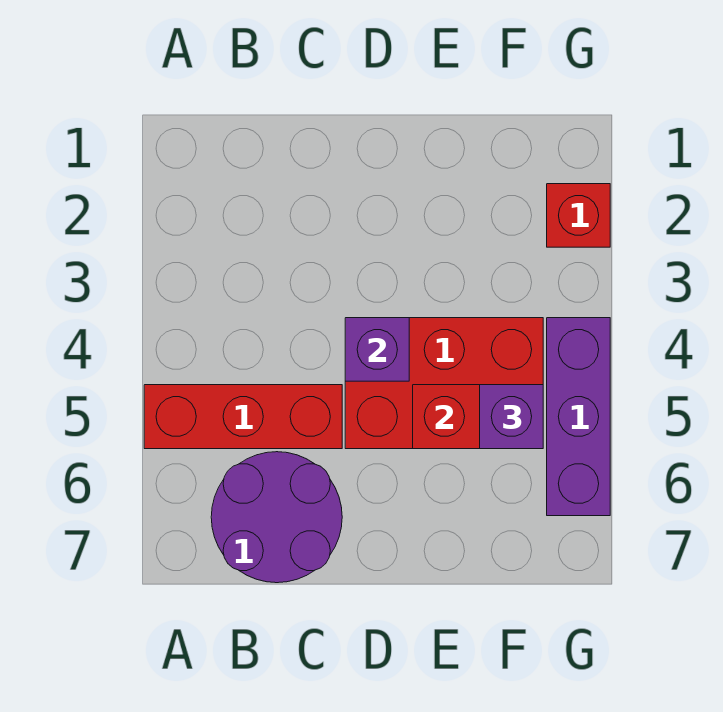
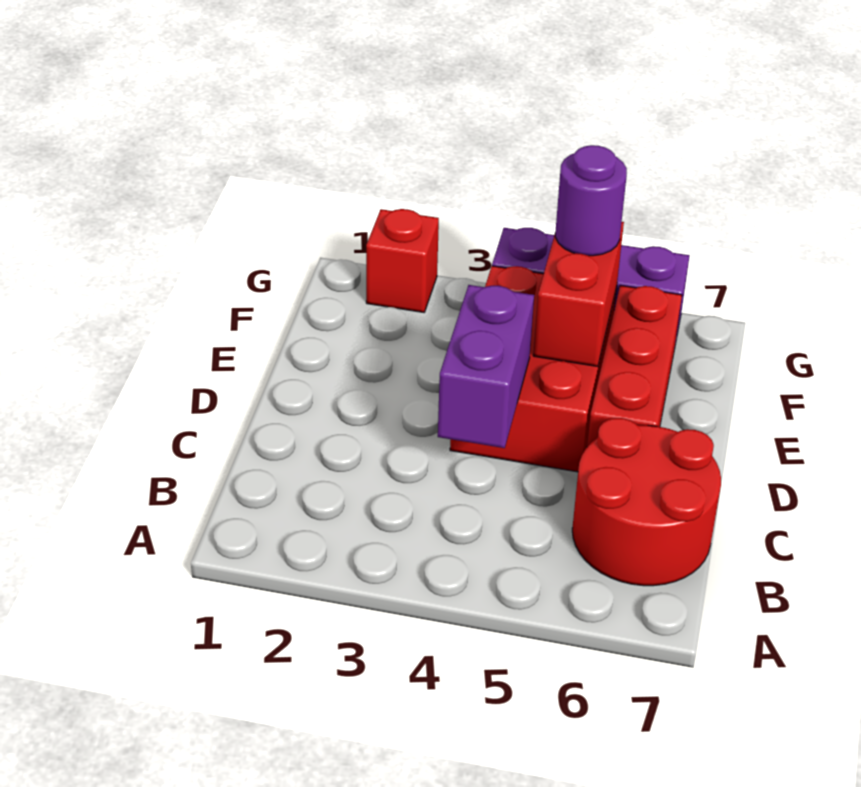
red 1x3 brick [144,385,342,449] -> red 1x3 brick moved to [587,285,682,447]
purple 2x2 round brick [211,452,342,583] -> red 2x2 round brick [572,418,721,586]
purple 1x1 brick [345,318,409,381] -> purple 1x2 brick [438,285,534,448]
purple 1x1 brick [480,385,543,449] -> purple 1x1 round brick [555,145,627,256]

